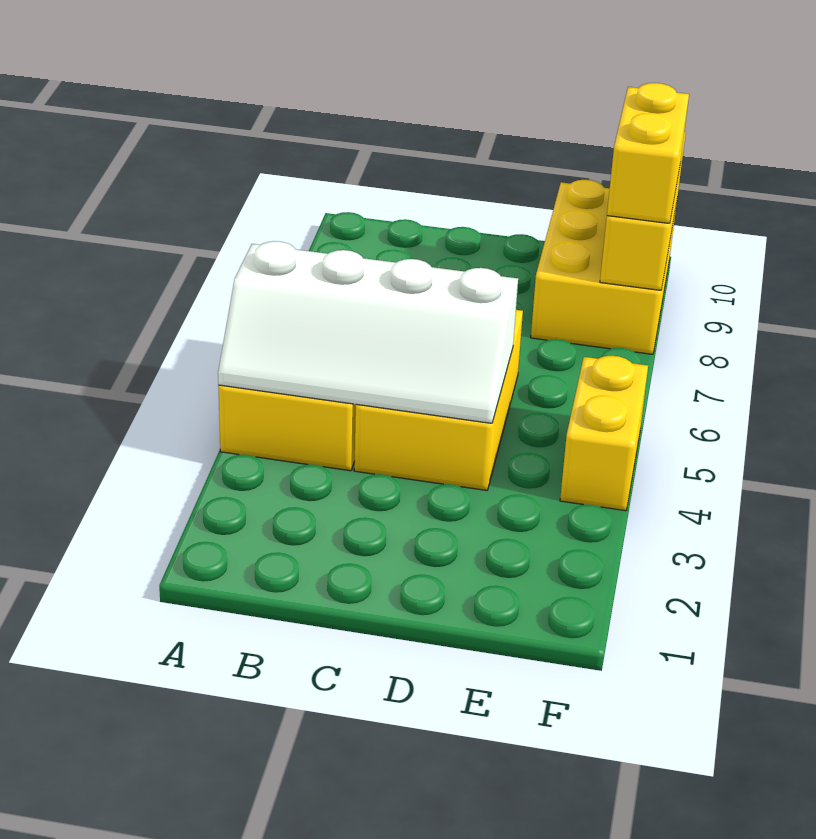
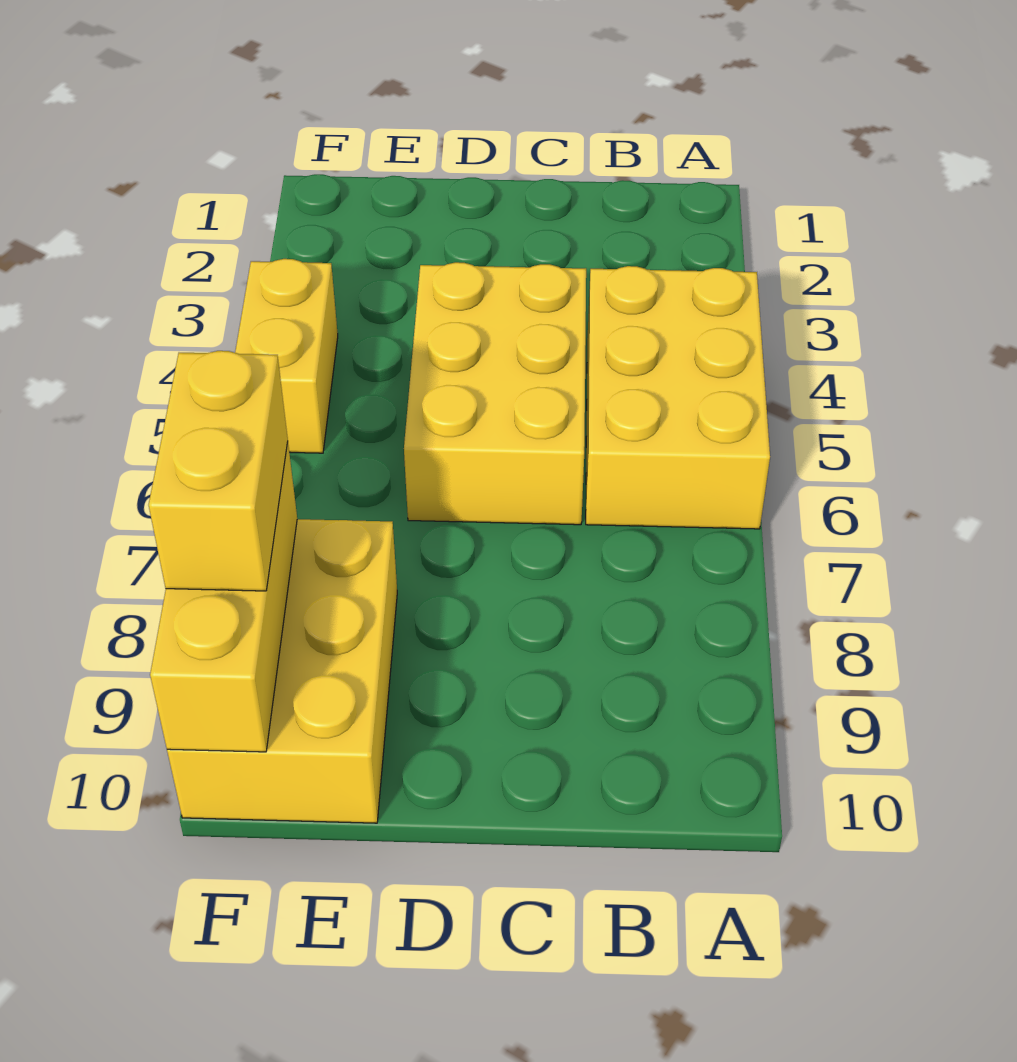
white 2x4 slope [218,241,518,423] -> none

